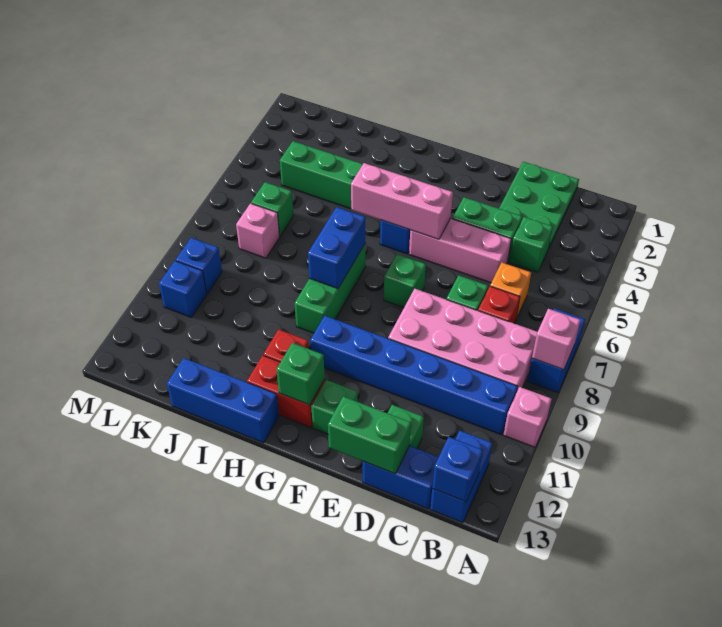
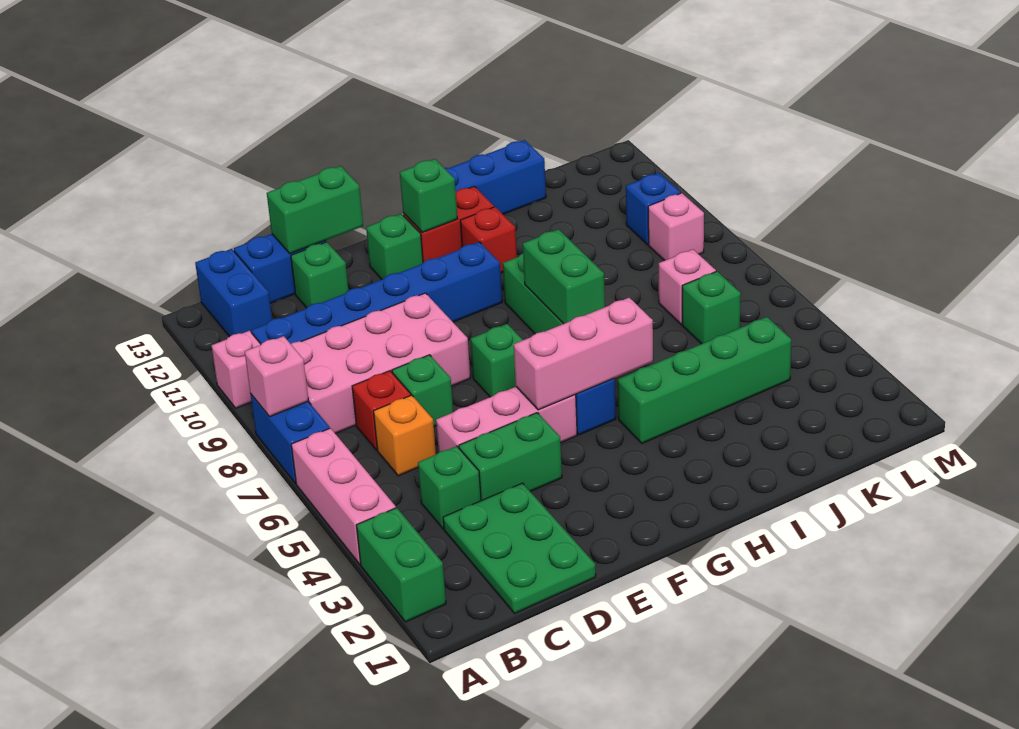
none -> green 1x2 brick [356,508,446,622]
none -> pink 1x3 brick [291,428,396,565]
blue 1x1 brick [432,437,483,502] -> none
blue 1x2 brick [308,207,365,289] -> green 1x2 brick [523,229,605,324]
blue 1x1 brick [176,238,222,294] -> pink 1x1 brick [648,193,704,261]

